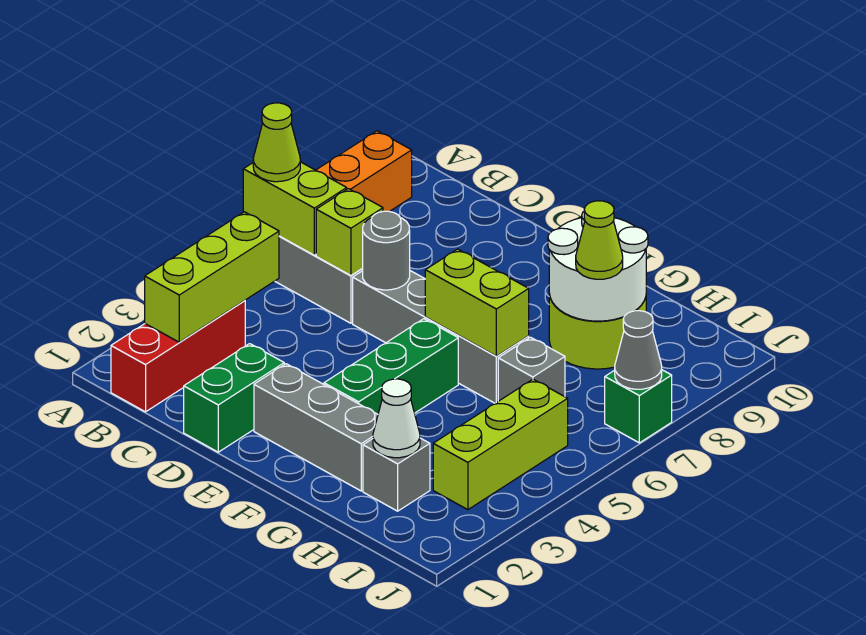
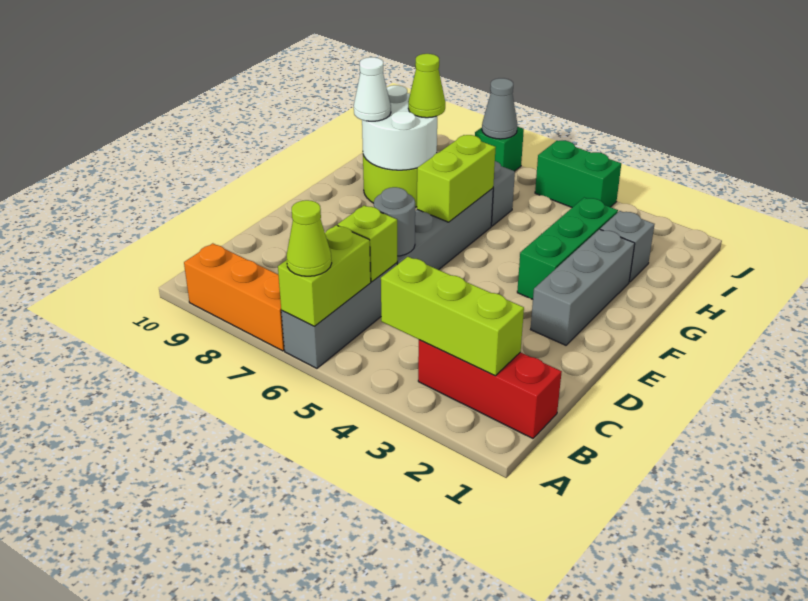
green 1x2 brick [184,344,284,452] -> green 1x2 brick moved to [535,141,621,207]
green 1x3 brick [324,319,458,414] -> green 1x3 brick turned to [517,198,618,299]
white 1x1 cone [373,379,420,458] -> white 1x1 cone moved to [354,57,391,121]
lime 1x3 brick [433,379,568,510] -> none

